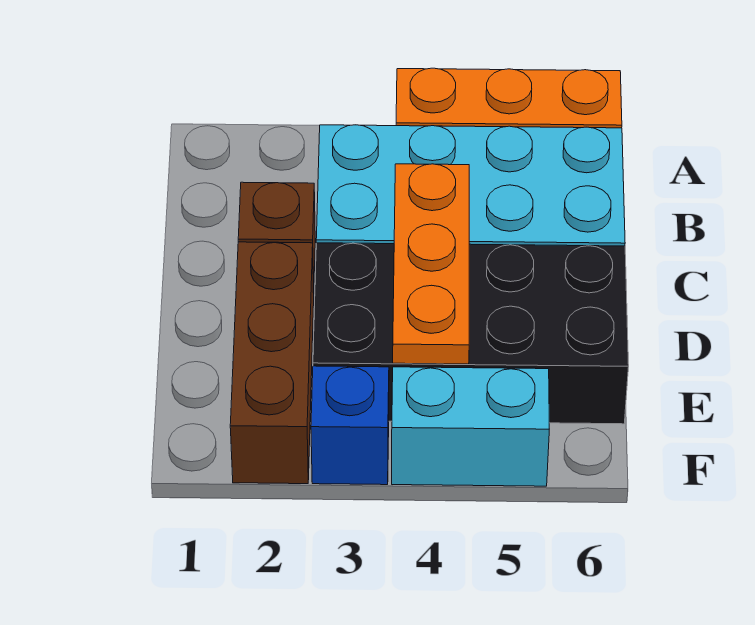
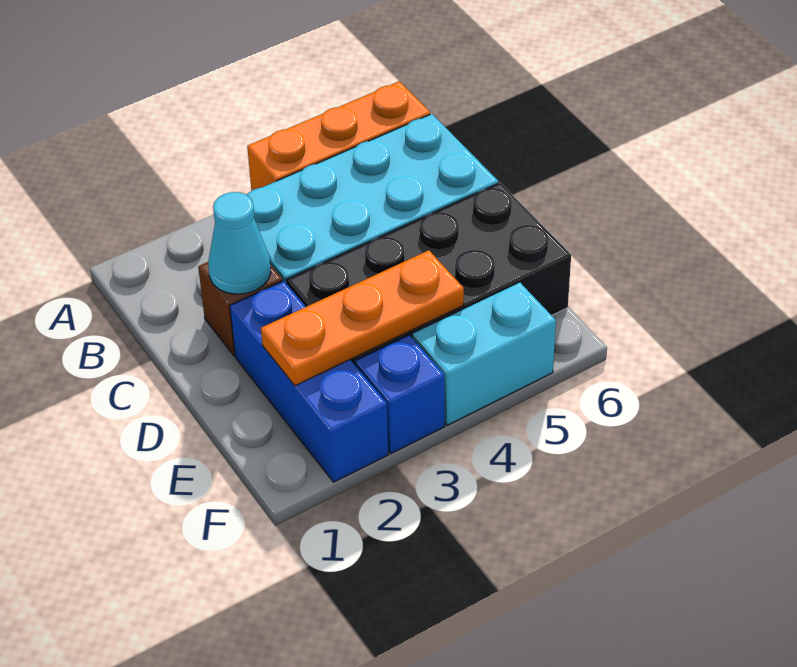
none -> cyan 1x1 cone [208,192,271,294]
orange 1x3 plate [393,164,469,364] -> orange 1x3 plate turned to [261,250,464,386]
brown 1x3 brick [230,242,314,484] -> blue 1x3 brick [230,281,388,482]

